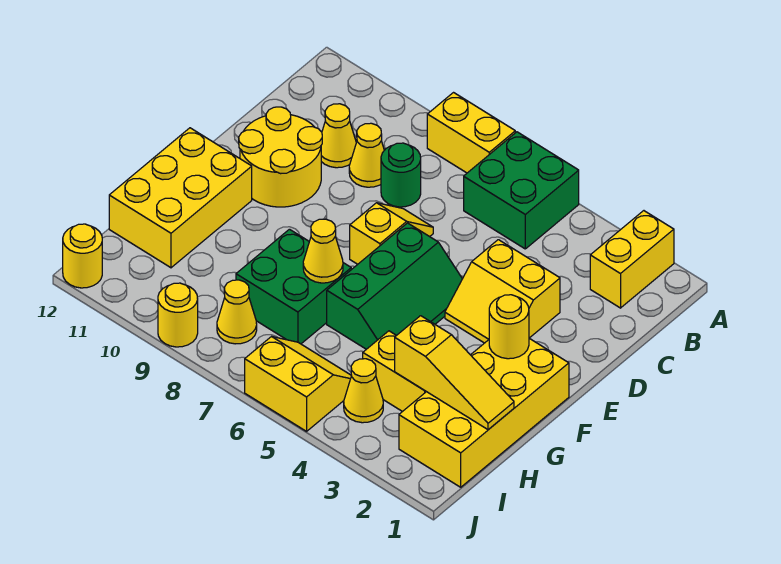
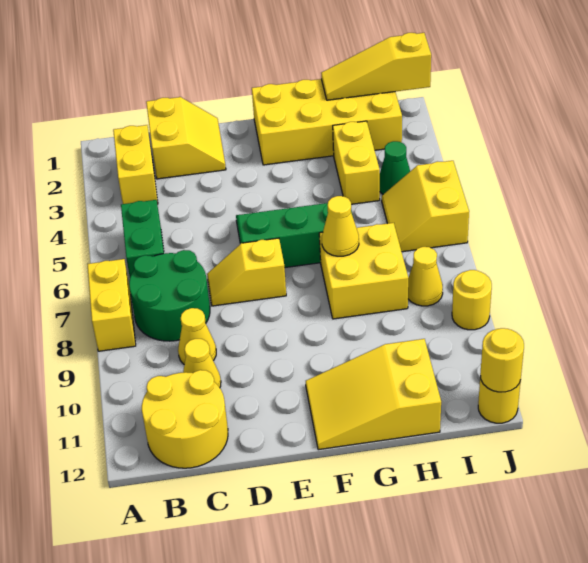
yellow 1x2 brick [590,211,674,308] -> yellow 1x2 brick turned to [113,125,158,204]
green 2x2 brick [464,132,579,249] -> green 1x2 brick [121,200,164,277]
green 1x1 round brick [381,143,421,207] -> green 2x2 round brick [129,250,210,341]
yellow 2x2 slope [445,240,560,343] -> yellow 2x2 slope moved to [146,97,226,179]
yellow 2x2 round brick [239,107,322,207] -> yellow 2x2 round brick moved to [142,370,228,468]
yellow 1x1 round brick [489,295,529,359] -> yellow 1x1 round brick moved to [480,328,524,392]
yellow 2x3 brick [109,128,252,268] -> yellow 2x3 slope [306,339,441,450]
green 2x2 brick [236,229,351,344] -> yellow 2x2 brick [319,223,408,319]
yellow 1x3 slope [395,316,514,430] -> yellow 1x3 slope turned to [321,33,431,100]
yellow 1x1 cone [344,359,383,423] -> green 1x1 cone [380,141,410,194]

